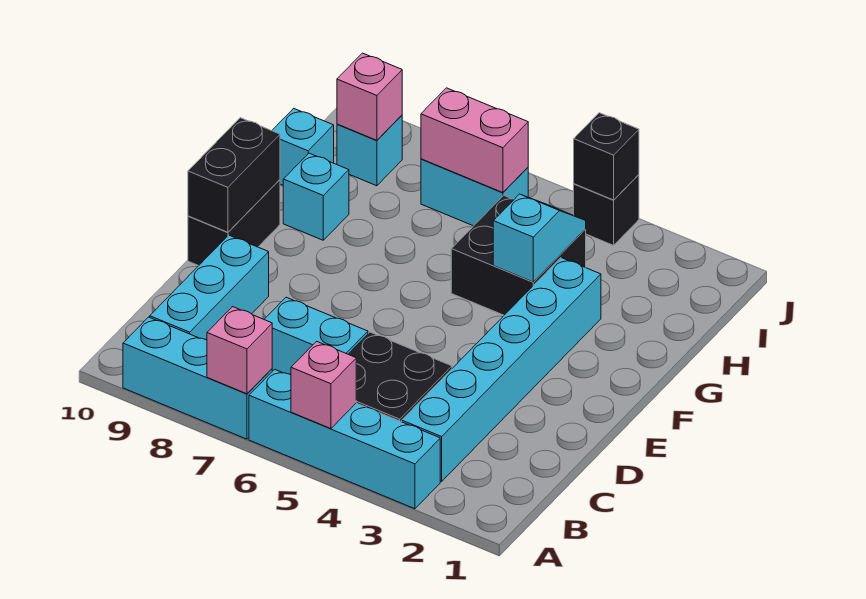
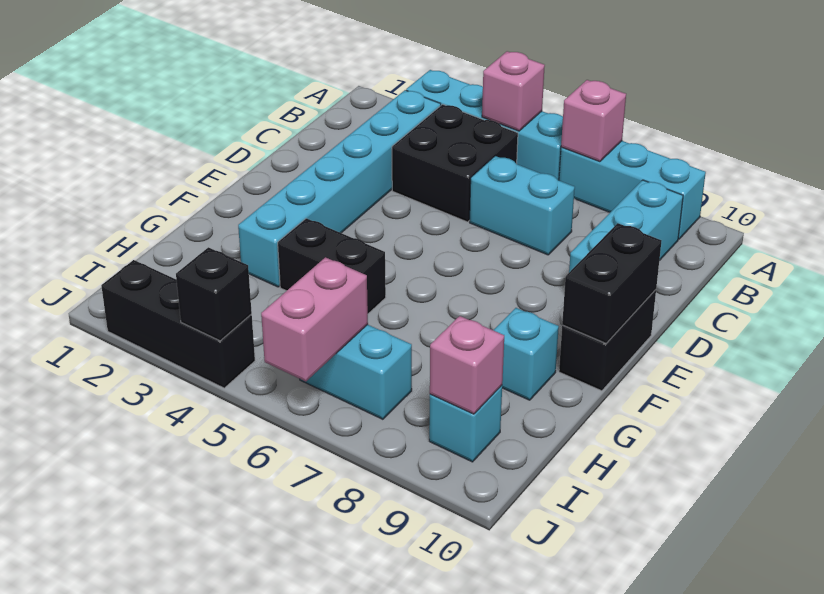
black 2x2 brick [451,195,586,315] -> black 1x2 brick [278,218,386,314]
cyan 1x2 slope [493,194,586,282] -> none
cyan 1x1 brick [272,108,334,185] -> none
pink 1x2 brick [421,88,528,193] -> pink 1x2 brick turned to [261,257,368,382]
black 1x1 brick [573,175,639,245] -> black 1x3 brick [101,260,255,388]

